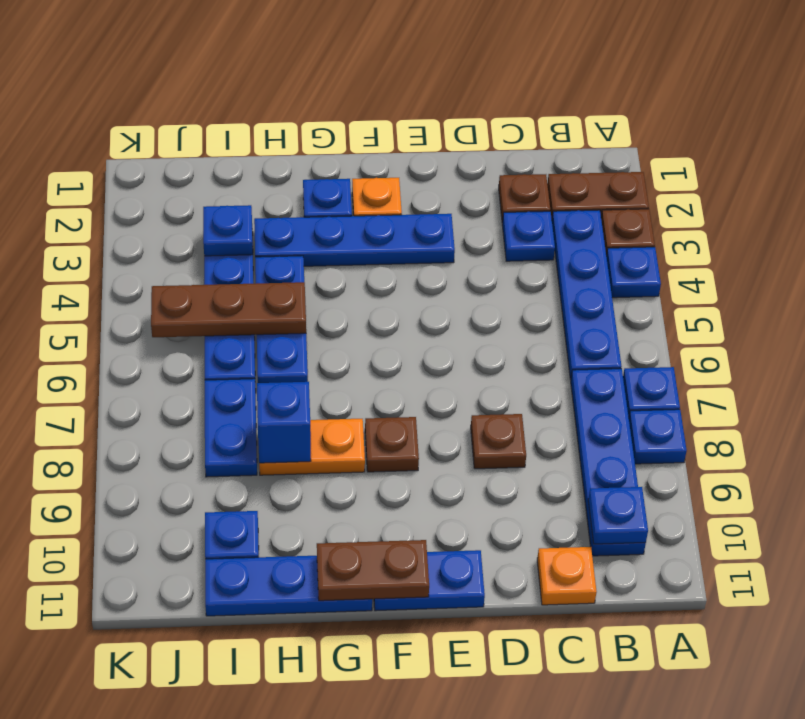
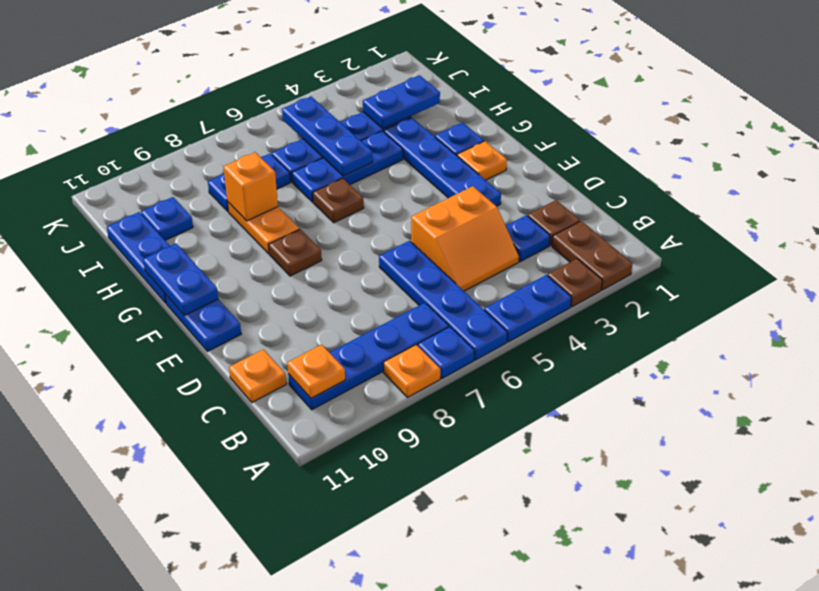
blue 1x1 plate [606,247,661,298] -> blue 1x2 plate [484,275,571,342]
blue 1x1 plate [629,409,687,464] -> orange 1x1 plate [383,345,440,398]
blue 1x4 plate [552,210,622,380] -> blue 1x4 plate turned to [379,241,507,360]
blue 1x1 plate [588,487,648,544] -> orange 1x1 plate [287,345,345,398]
none -> orange 2x2 slope [411,186,519,291]
brown 1x1 plate [471,414,526,469] -> brown 1x1 plate moved to [313,178,364,223]
brown 1x2 plate [317,540,429,601] -> blue 1x2 plate [143,243,218,316]
brown 1x3 plate [151,282,306,337] -> blue 1x3 plate [282,96,373,176]
blue 1x1 brick [257,382,311,463] -> orange 1x1 brick [224,152,278,221]
blue 1x1 plate [203,205,253,256] -> blue 1x2 plate [363,75,440,129]

